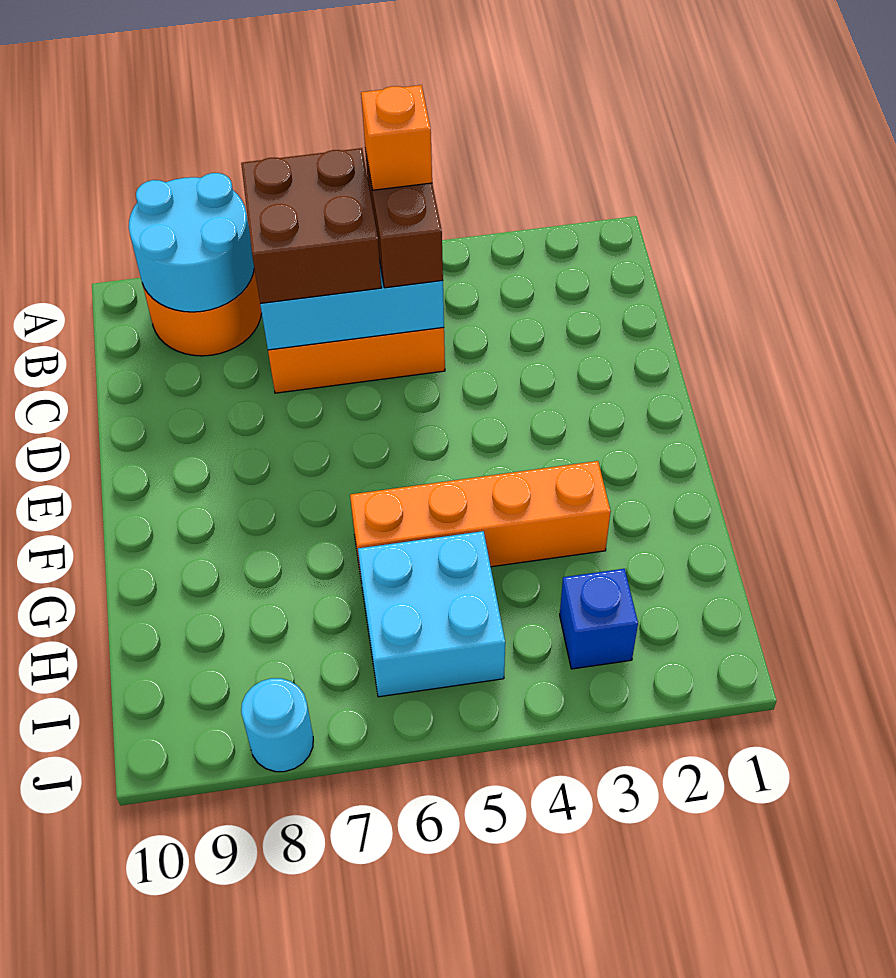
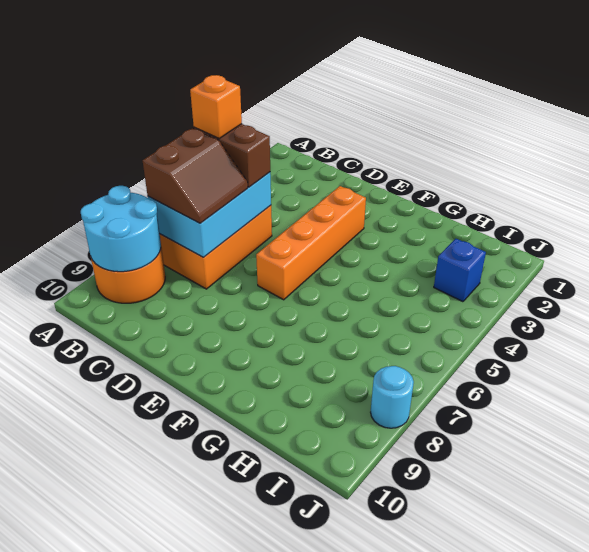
brown 2x2 brick [241,148,381,303] -> brown 2x2 slope [143,128,248,223]
orange 1x4 brick [350,461,611,583] -> orange 1x4 brick moved to [256,186,366,300]
cyan 2x2 brick [358,531,505,697] -> none

